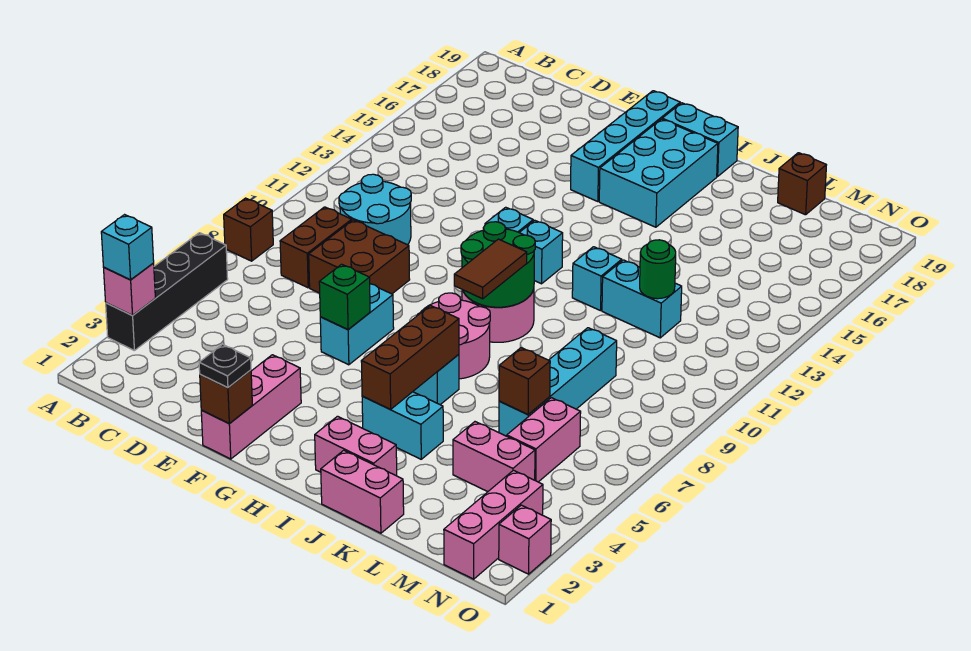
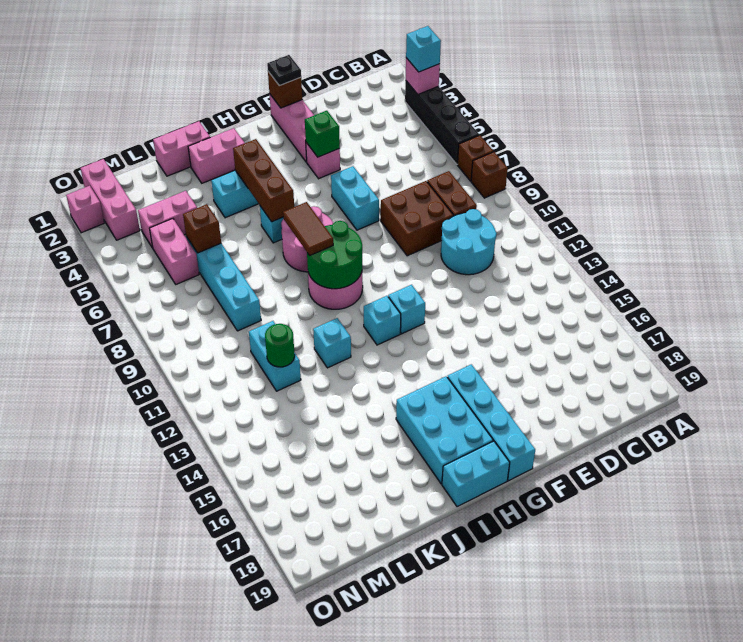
none -> pink 1x1 brick [306,143,340,179]
green 1x1 brick [319,264,370,330] -> green 1x1 brick moved to [305,111,340,157]
cyan 1x2 brick [602,260,682,338] -> cyan 1x2 brick turned to [249,321,301,391]
brown 1x1 brick [778,153,826,215] -> brown 1x1 brick moved to [457,135,493,181]

